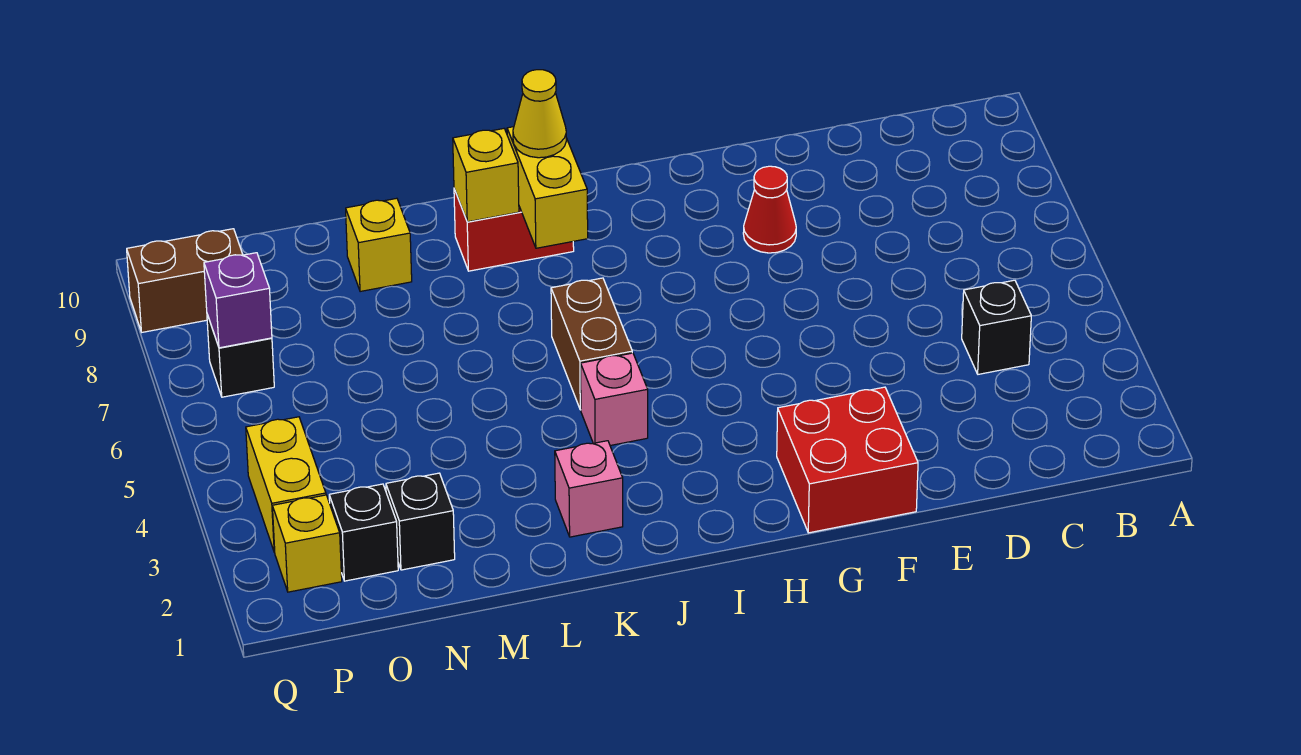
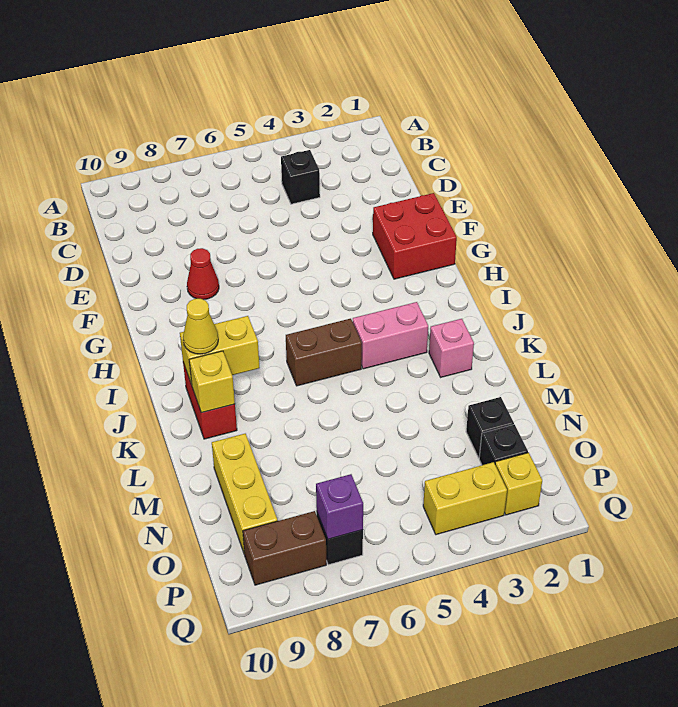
pink 1x1 brick [581,353,648,446] -> pink 1x2 brick [352,302,428,369]
yellow 1x1 brick [346,198,412,292] -> yellow 1x3 brick [212,434,278,554]
brown 1x2 brick [127,229,243,332] -> brown 1x2 brick turned to [243,511,326,585]

